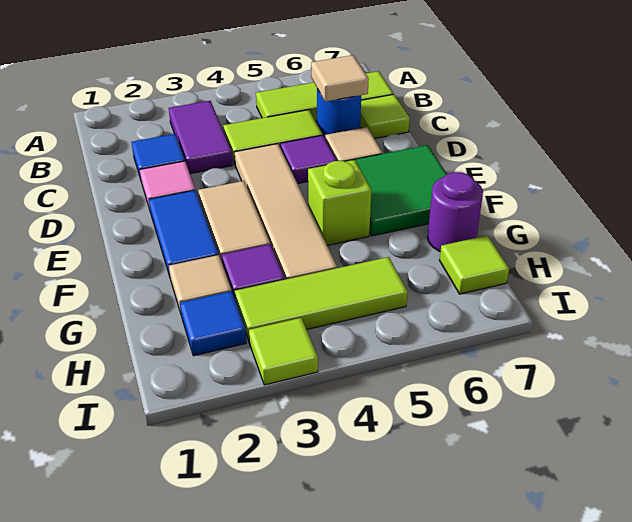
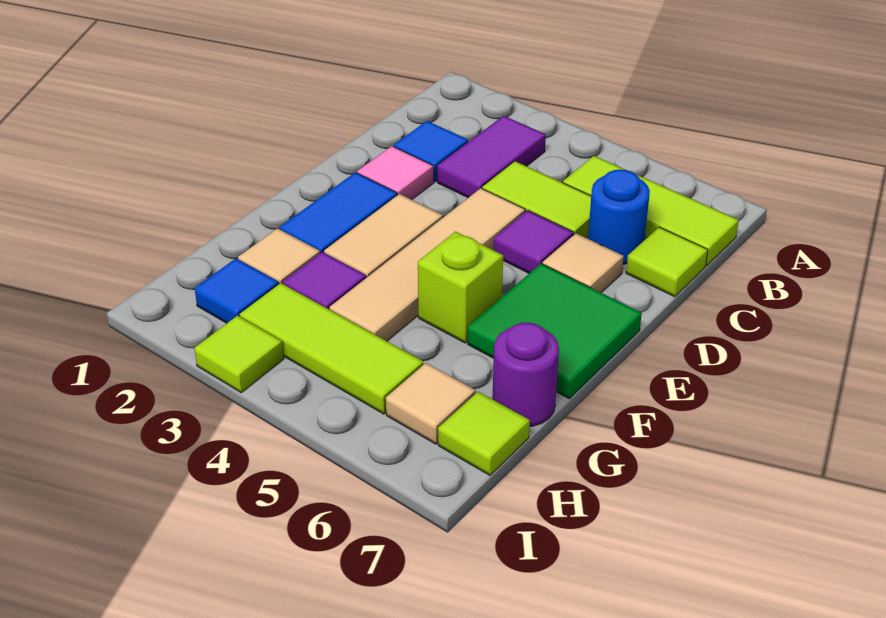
tan 1x1 tile [311,55,369,102] -> tan 1x1 tile moved to [386,363,476,444]

